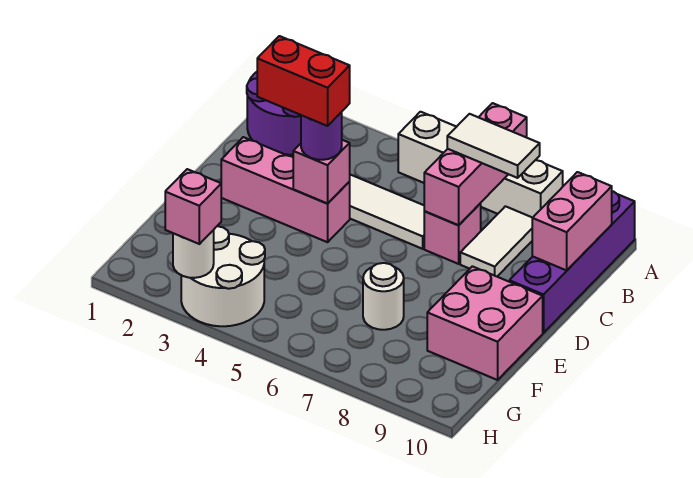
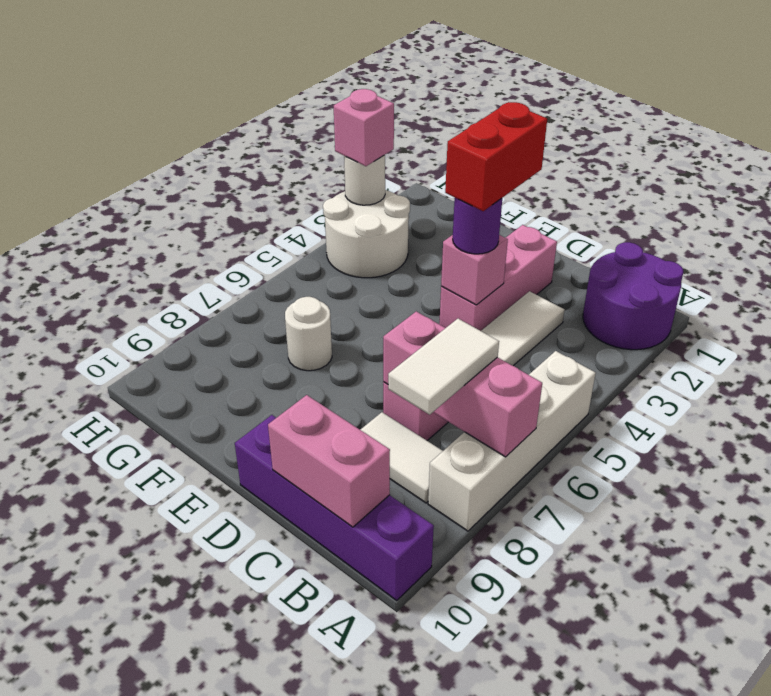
pink 2x2 brick [427,266,543,380] -> none

